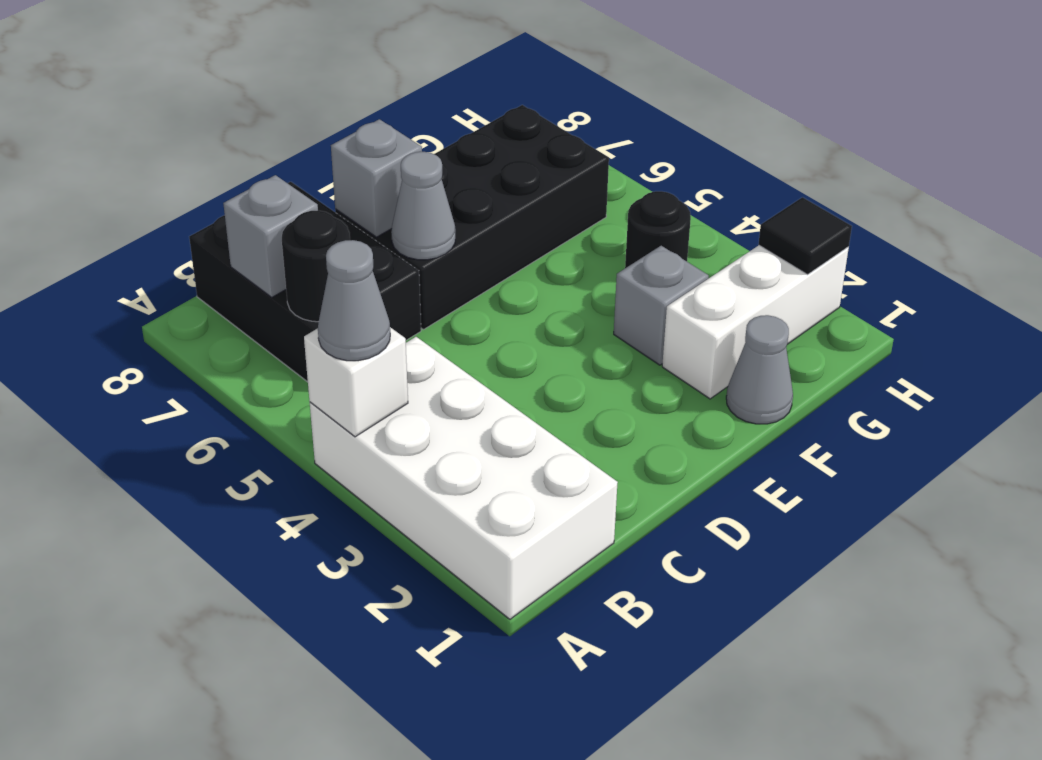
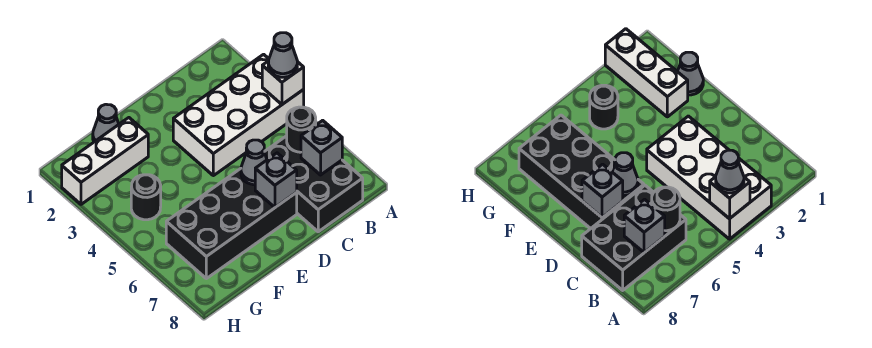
white 2x4 brick [310,337,618,619] -> white 2x4 brick turned to [173,54,304,176]
grey 1x1 brick [614,246,709,365] -> none
black 1x1 tile [758,197,852,275] -> none

